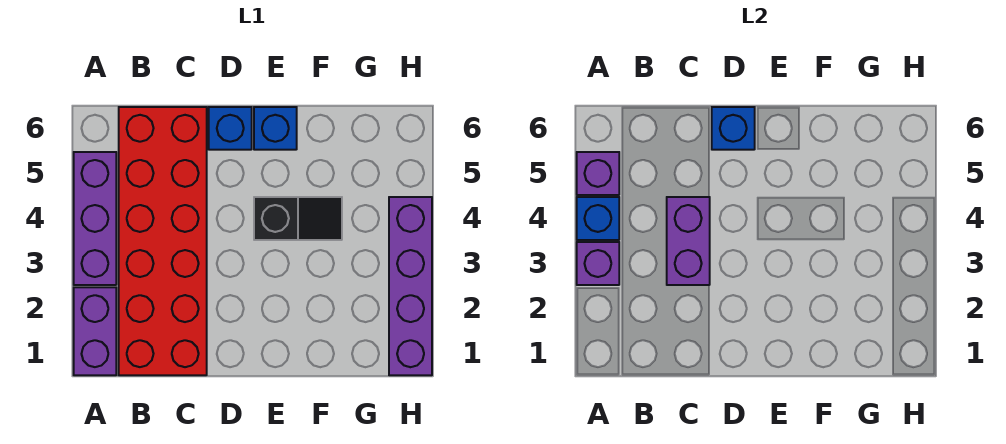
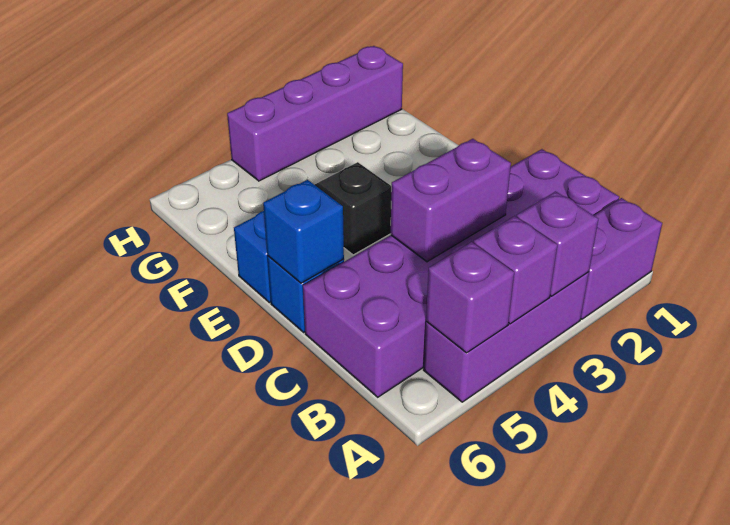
blue 1x1 brick [577,197,619,240] -> purple 1x1 brick [474,216,558,324]
red 2x6 brick [119,107,207,375] -> purple 2x6 brick [303,149,619,397]

